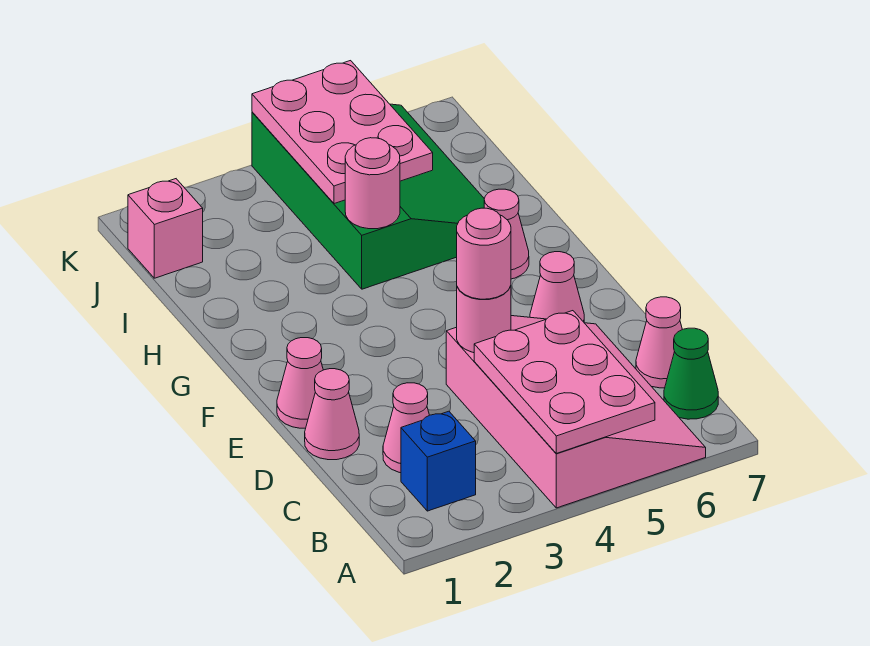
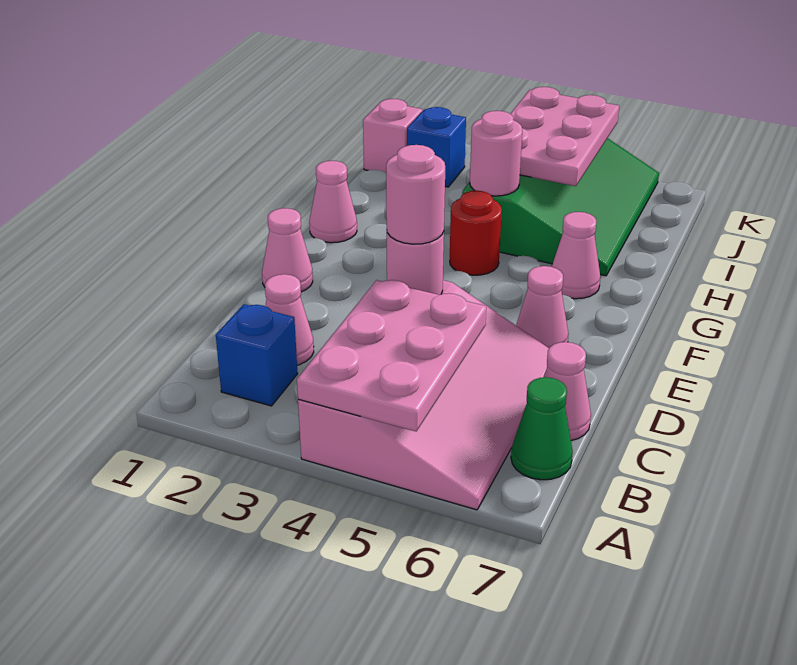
pink 1x1 cone [305,369,359,460] -> pink 1x1 cone moved to [309,161,357,243]
none -> red 1x1 round brick [450,191,502,275]
none -> blue 1x1 brick [407,107,466,187]

